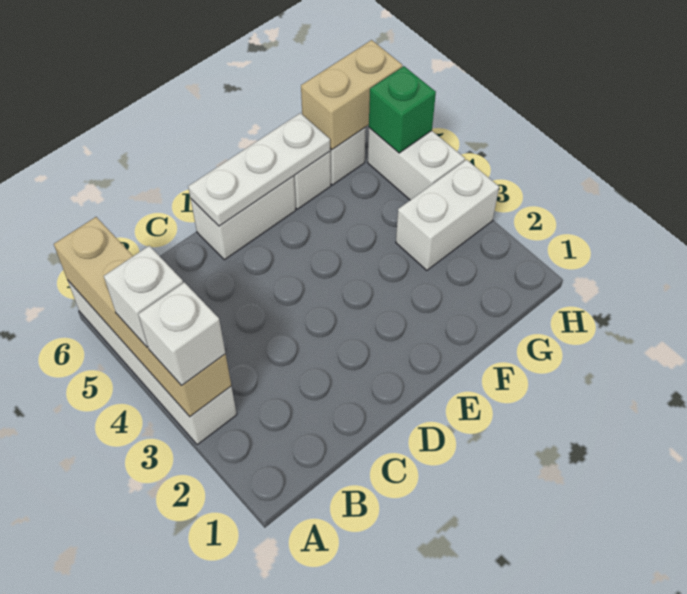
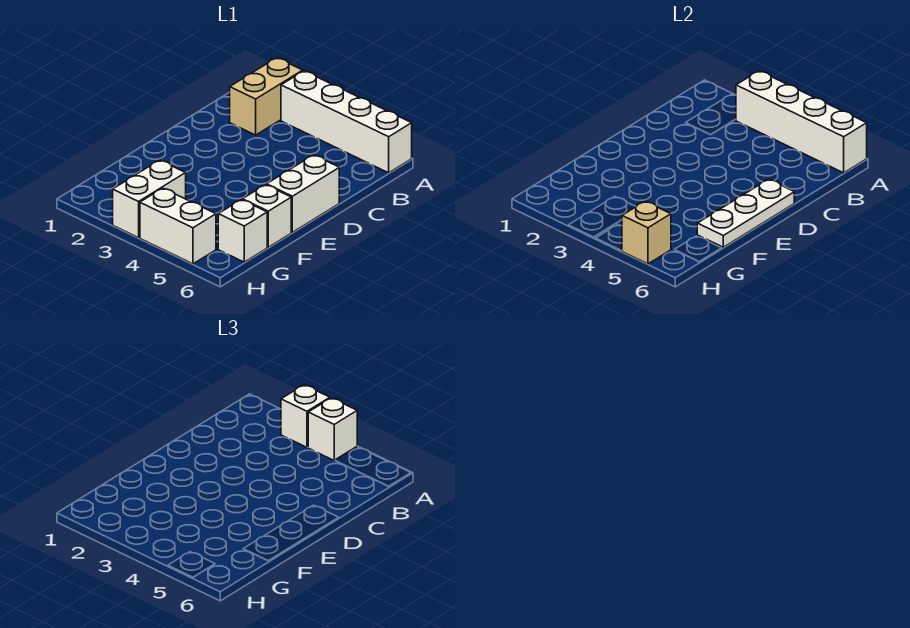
tan 1x4 brick [54,217,231,416] -> white 1x4 brick [736,71,867,173]
tan 1x2 brick [301,40,402,150] -> tan 1x2 brick moved to [230,58,303,135]
green 1x1 brick [369,66,436,153] -> tan 1x1 brick [622,201,671,264]

